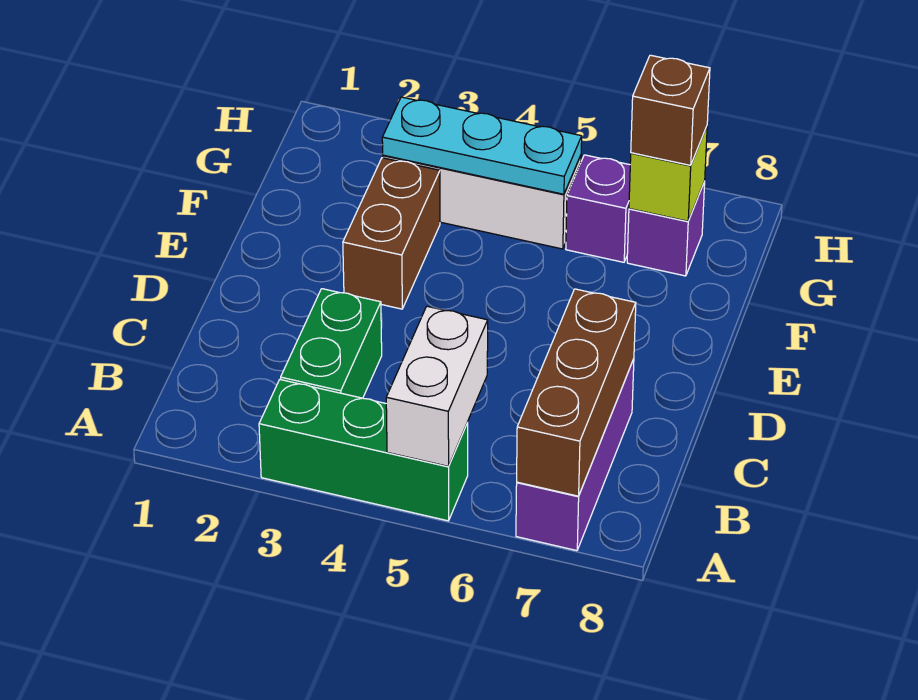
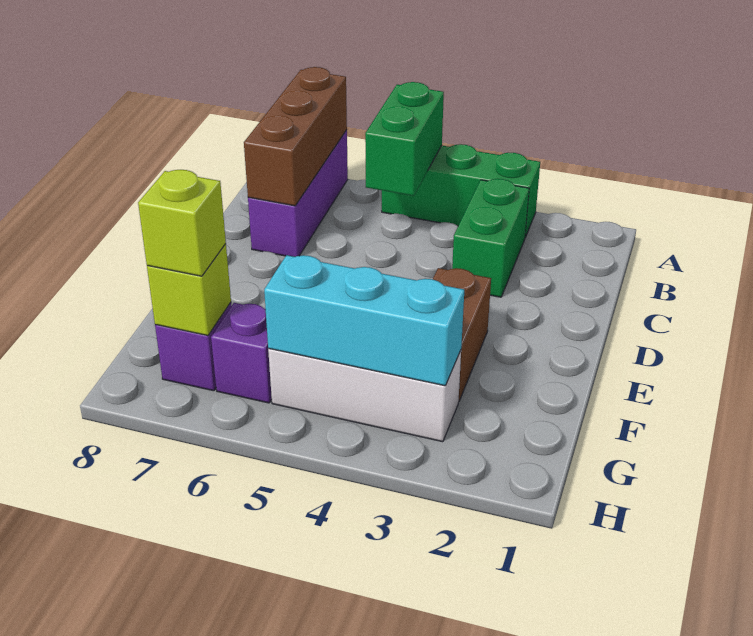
white 1x2 brick [386,306,488,466] -> green 1x2 brick [365,82,444,196]
cyan 1x3 plate [382,97,582,194] -> cyan 1x3 brick [264,255,464,386]
brown 1x1 brick [631,55,710,165] -> lime 1x1 brick [138,170,226,276]

